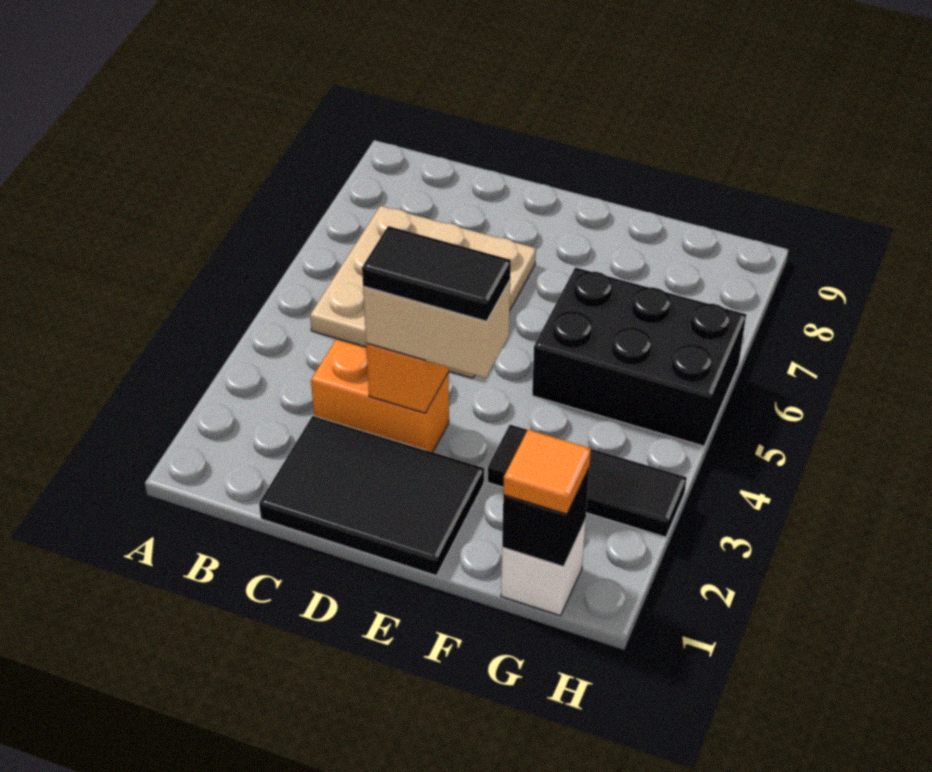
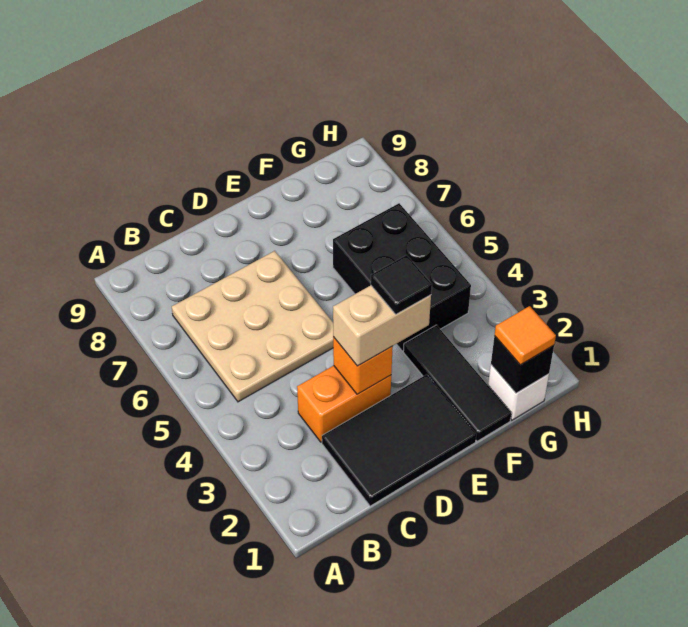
black 1x2 tile [362,226,511,321] -> black 1x1 tile [371,255,432,314]
black 1x3 tile [488,425,687,537] -> black 1x3 tile turned to [403,325,511,441]
black 2x3 brick [532,267,746,446] -> black 2x3 brick turned to [333,203,471,351]

